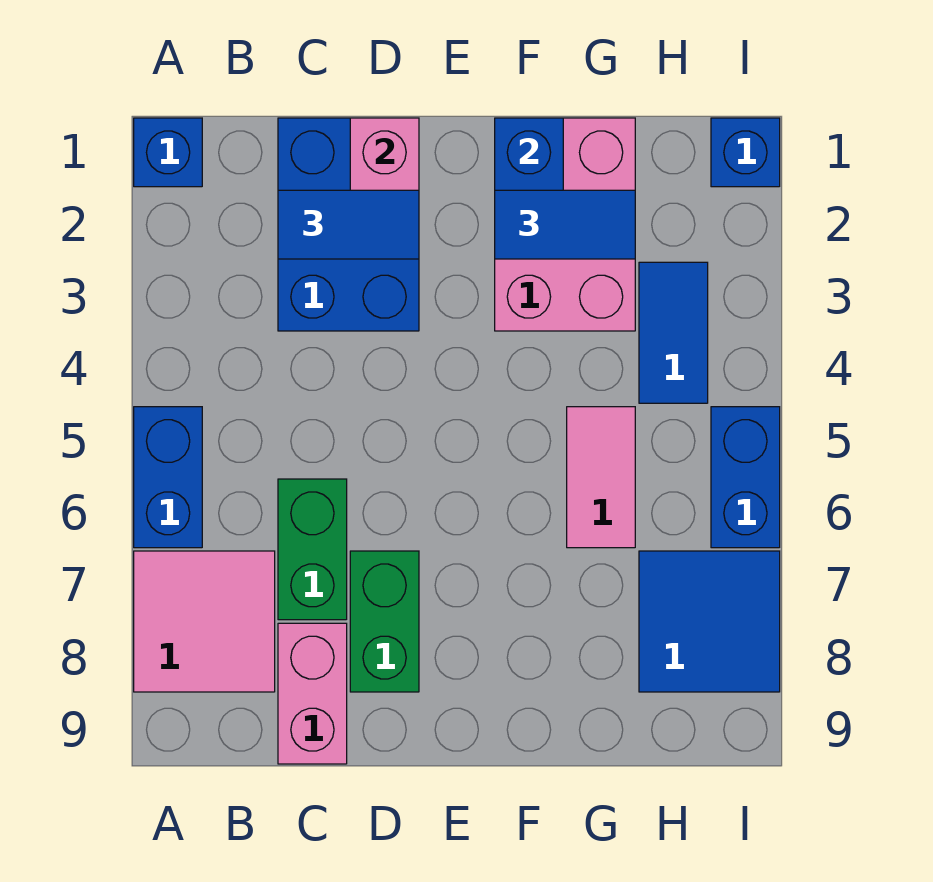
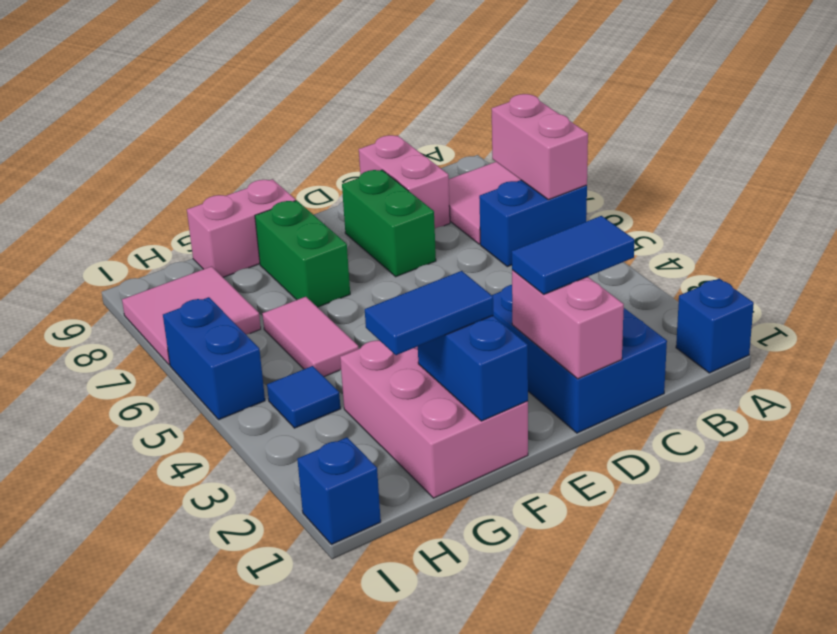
blue 1x2 brick [134,407,202,548] -> blue 1x2 brick turned to [479,180,587,267]
none -> pink 1x2 brick [492,94,588,200]
green 1x2 brick [278,479,347,620] -> green 1x2 brick moved to [255,200,350,307]
none -> pink 1x2 brick [187,179,296,277]
blue 1x2 tile [639,262,708,403] -> blue 1x1 tile [267,366,341,428]
blue 2x2 tile [639,551,780,692] -> pink 2x2 tile [122,266,261,365]

